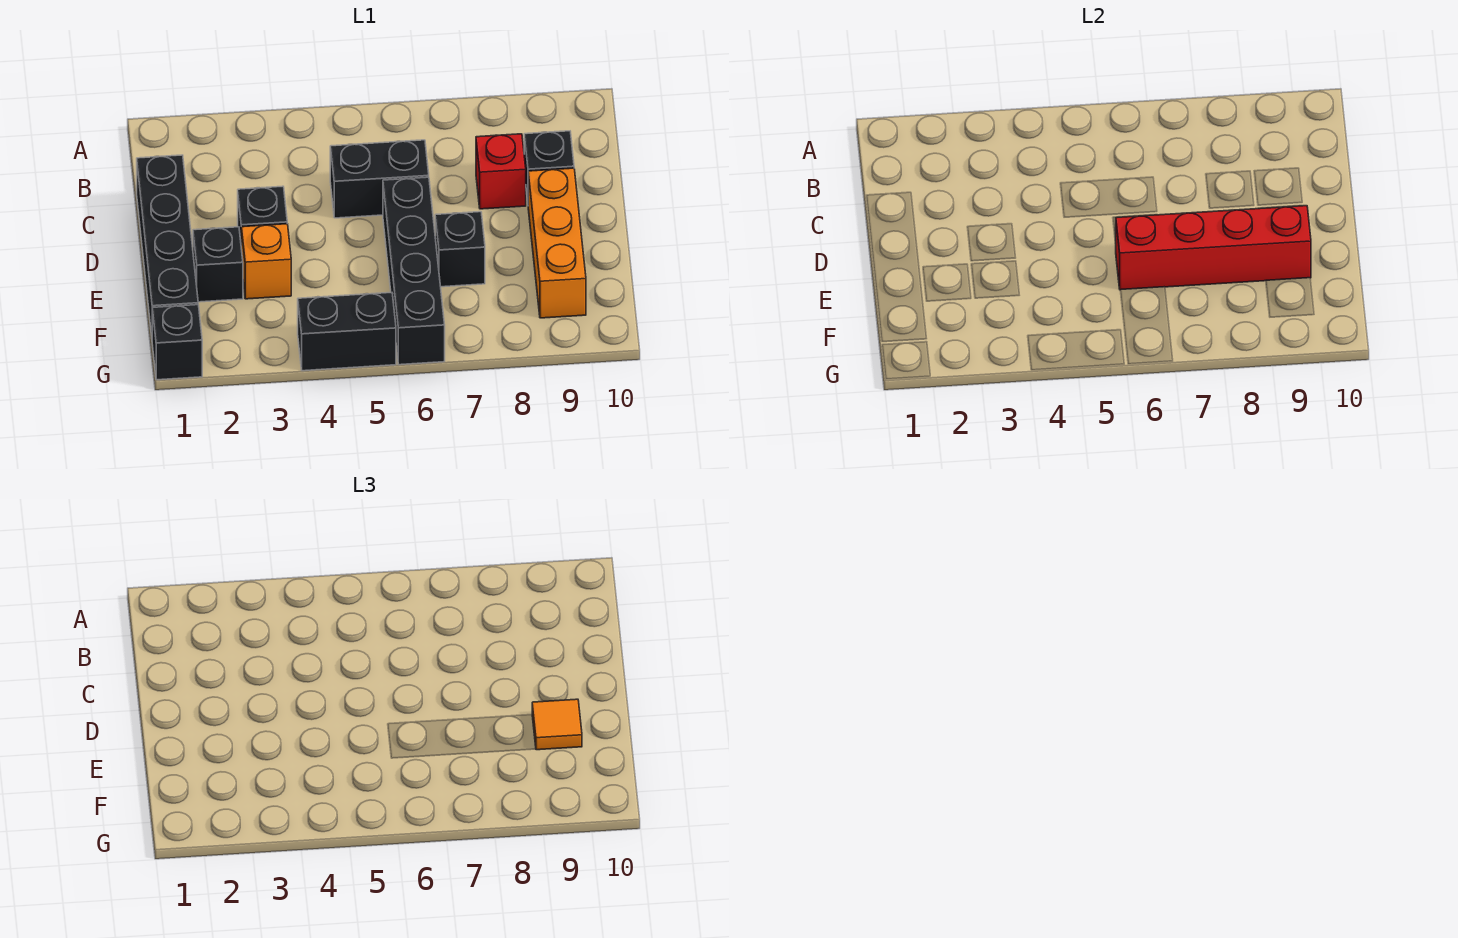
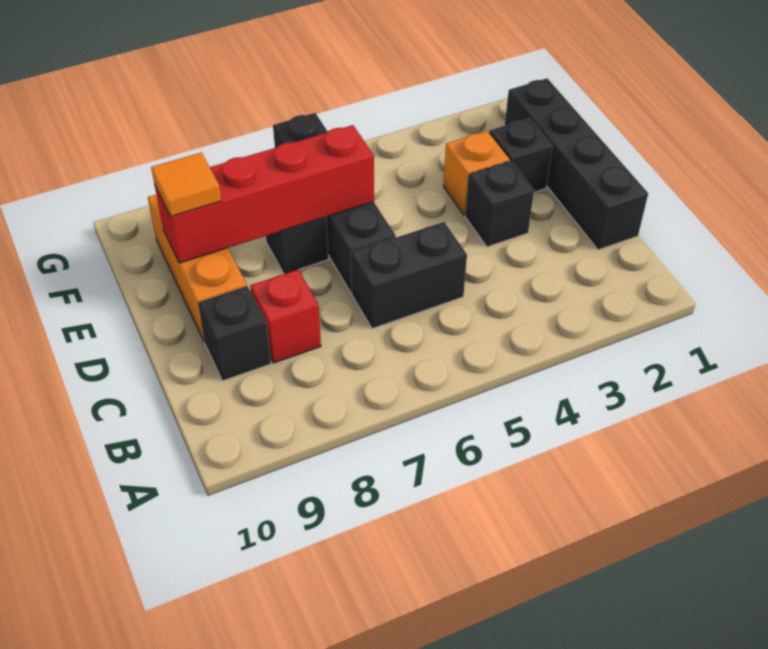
black 1x1 brick [152,305,202,380] -> none
black 1x2 brick [298,293,396,371] -> none

